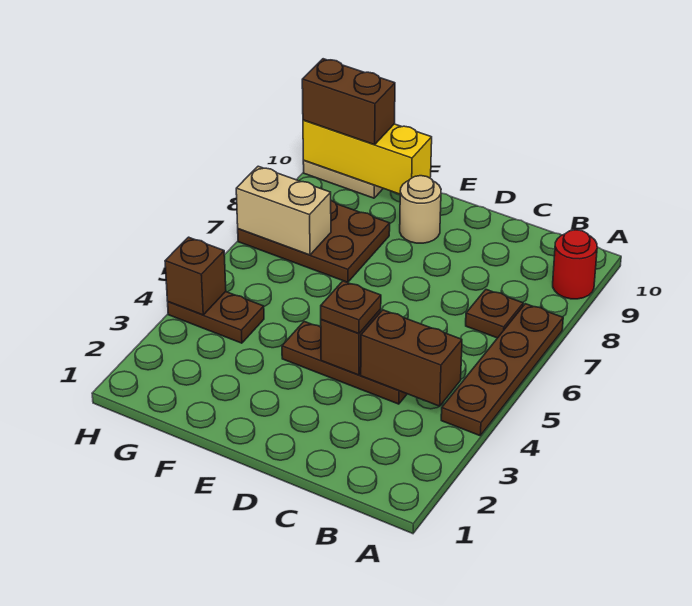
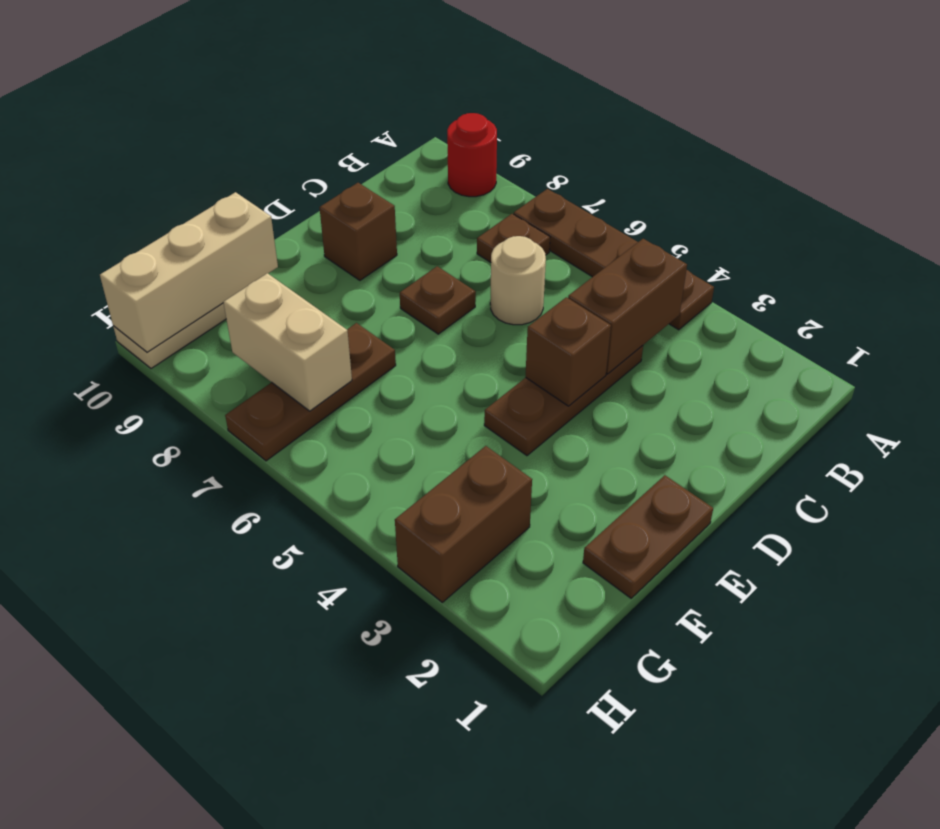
brown 1x1 plate [321,281,381,334] -> brown 1x1 plate moved to [400,266,476,334]
tan 1x1 round brick [400,176,441,243] -> tan 1x1 round brick moved to [490,236,546,325]
brown 2x3 plate [238,201,390,283] -> brown 1x3 plate [225,323,396,461]
yellow 1x3 brick [303,120,432,194] -> tan 1x3 brick [100,192,278,352]
brown 1x2 plate [168,292,264,343] -> brown 1x2 plate moved to [583,475,713,598]
tan 1x2 brick [236,166,331,255] -> tan 1x2 brick turned to [223,273,352,411]
brown 1x2 brick [302,59,395,145] -> brown 1x2 brick moved to [395,446,532,602]
brown 1x1 brick [165,237,226,315] -> brown 1x1 brick moved to [320,183,397,280]

